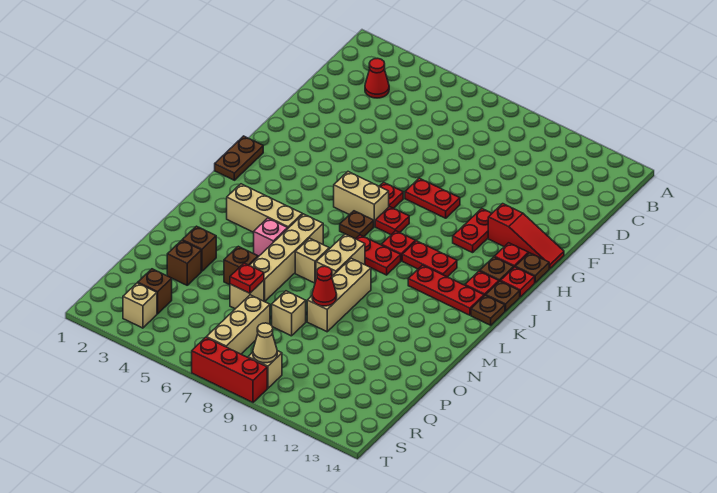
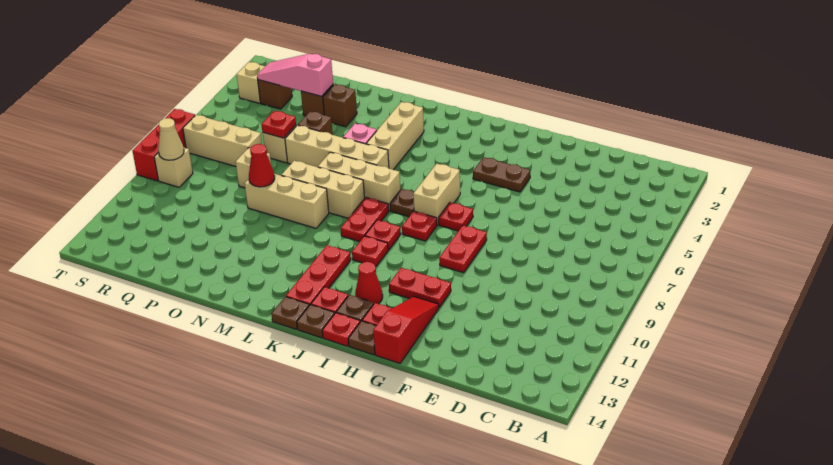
red 1x1 cone [365,58,389,98] -> red 1x1 cone moved to [355,262,383,304]
red 1x3 slope [488,204,564,269] -> red 1x3 slope turned to [373,297,439,363]
brown 1x2 plate [215,136,263,180] -> brown 1x2 plate moved to [473,157,530,192]
red 1x2 plate [402,241,457,277] -> red 1x1 plate [352,236,388,267]
tan 1x2 brick [316,234,365,279] -> tan 1x3 brick [281,161,365,218]
tan 1x1 brick [295,238,329,283] -> tan 1x3 brick [318,152,400,211]
none -> pink 1x3 slope [257,54,333,96]

